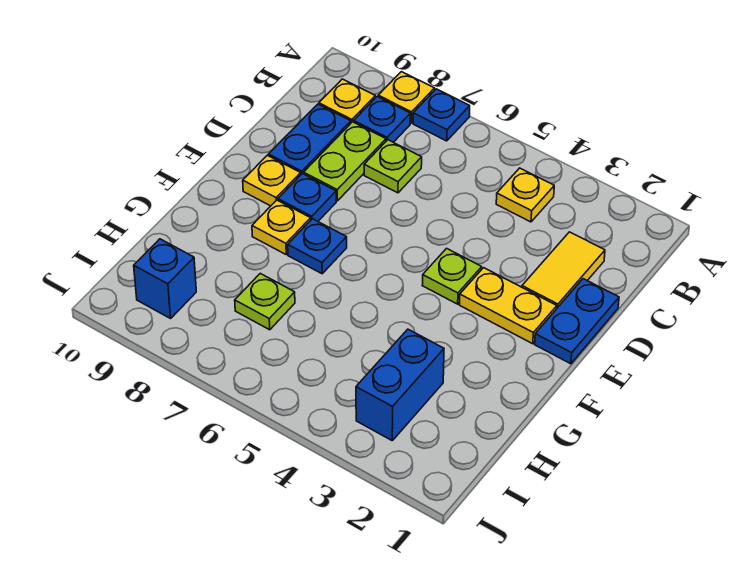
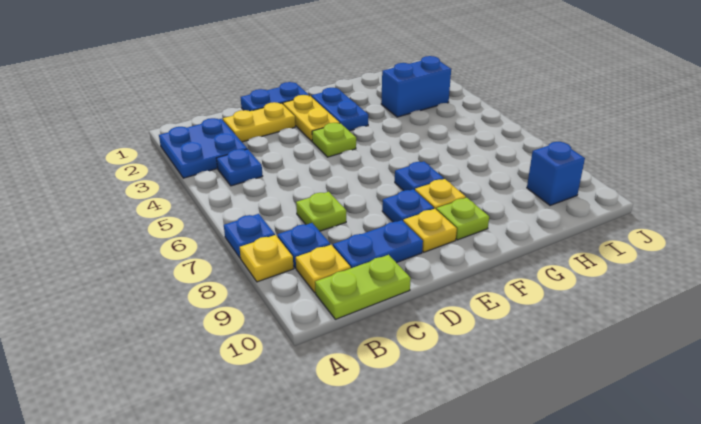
none -> blue 2x2 plate [159,118,247,178]
yellow 1x1 plate [496,168,554,222] -> blue 1x1 plate [216,149,262,186]
yellow 1x2 tile [522,232,605,308] -> yellow 1x2 plate [223,102,295,142]
lime 1x2 plate [304,122,386,201] -> lime 1x2 plate moved to [315,255,411,319]
none -> blue 1x2 plate [311,88,368,131]
lime 1x1 plate [235,273,295,330] -> lime 1x1 plate moved to [436,198,489,240]

